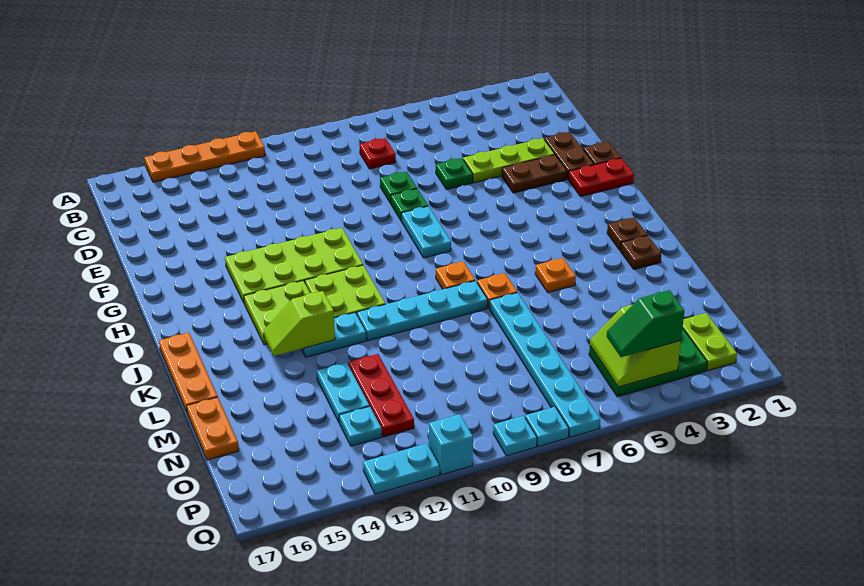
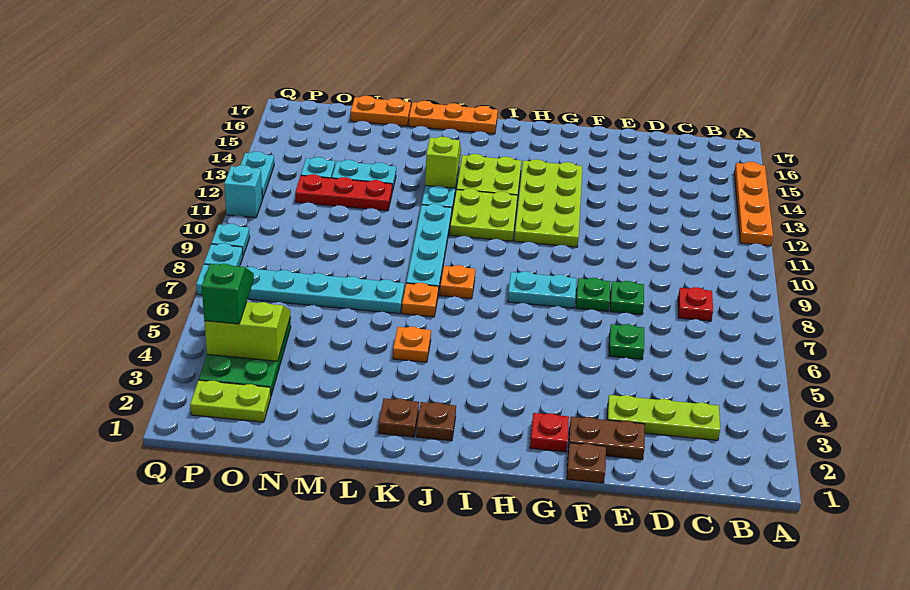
lime 1x3 plate [463,138,555,183] -> lime 1x3 plate turned to [607,395,720,440]
brown 1x2 plate [502,155,567,193] -> none
red 1x2 plate [568,158,634,197] -> red 1x1 plate [530,413,569,452]

